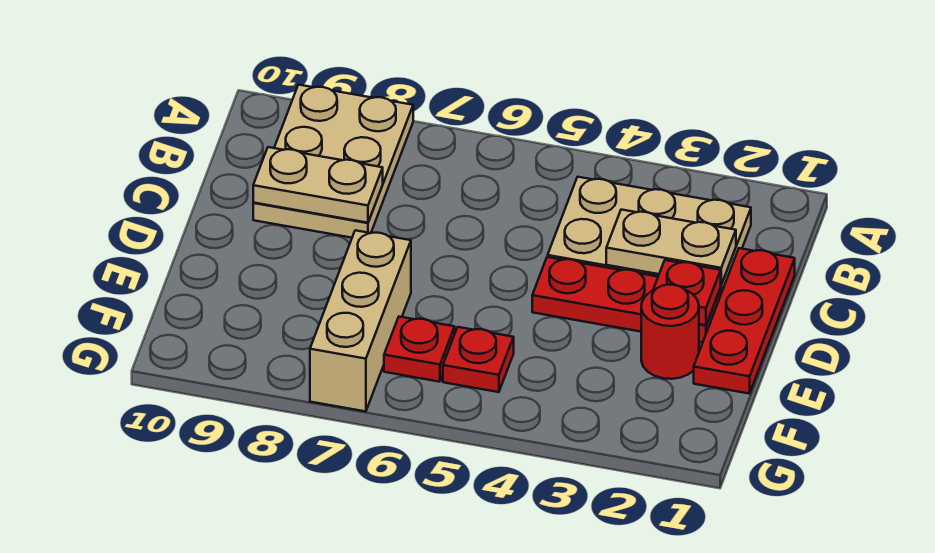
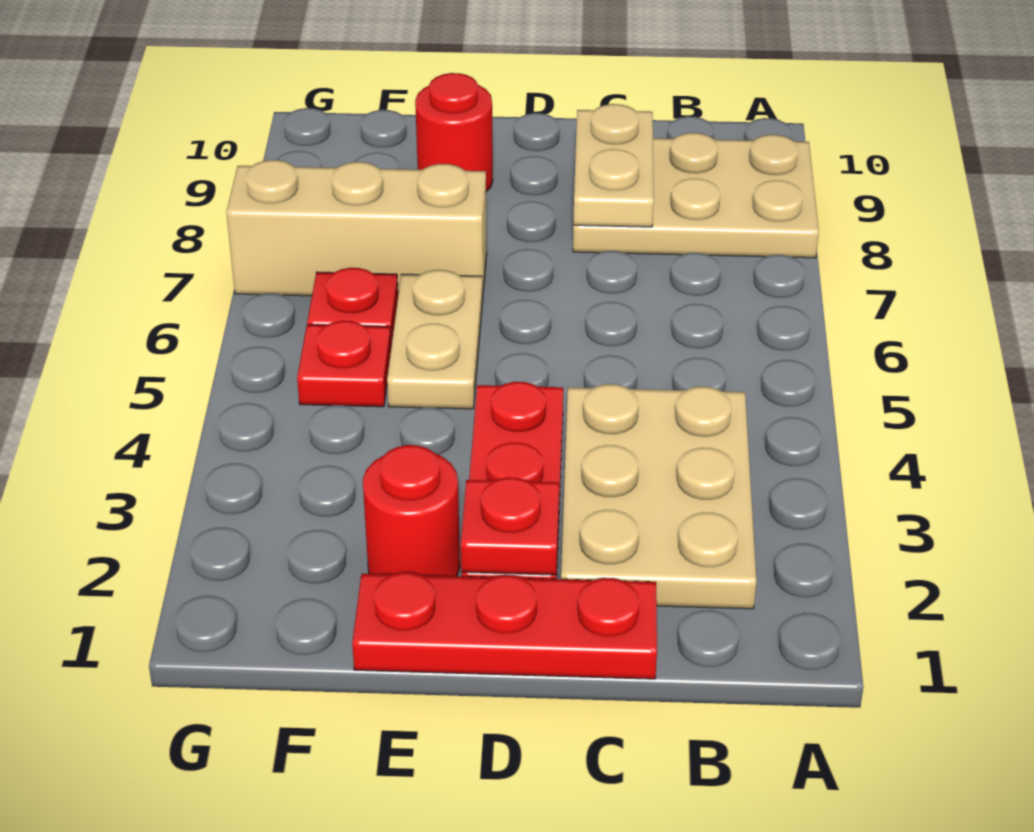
tan 1x2 plate [606,210,736,285] -> tan 1x2 plate moved to [387,270,483,409]
none -> red 1x1 round brick [415,73,493,192]

